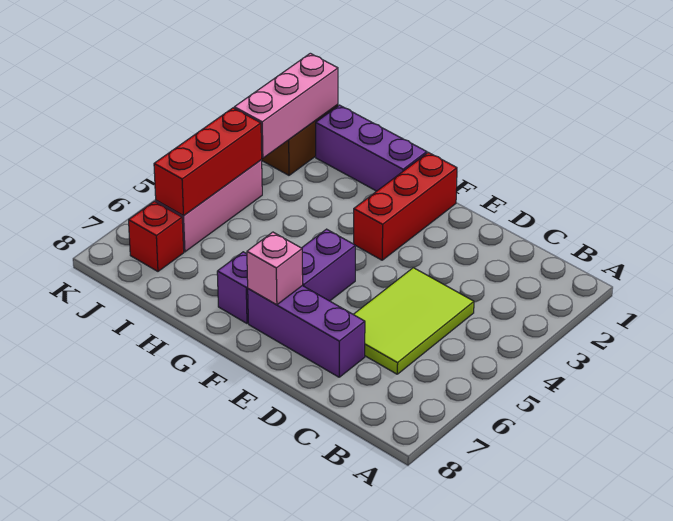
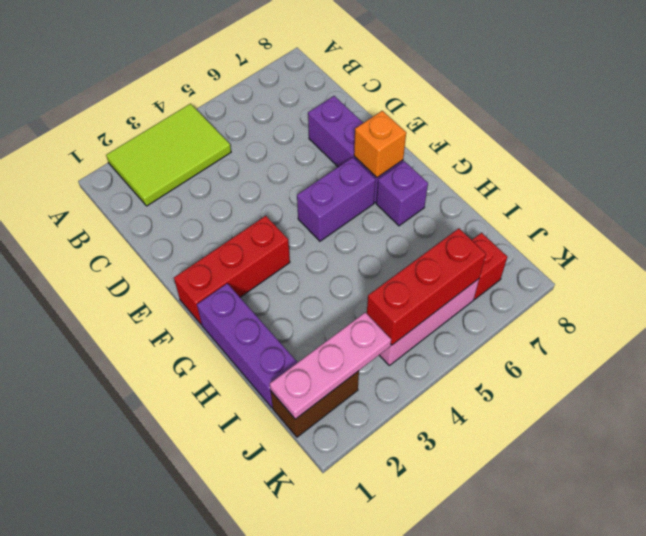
lime 2x3 tile [353,268,474,374] -> lime 2x3 tile moved to [106,104,231,206]
pink 1x1 brick [247,232,303,305] -> orange 1x1 brick [354,111,406,178]
pink 1x3 brick [234,53,338,158] -> pink 1x3 plate [270,312,391,419]

